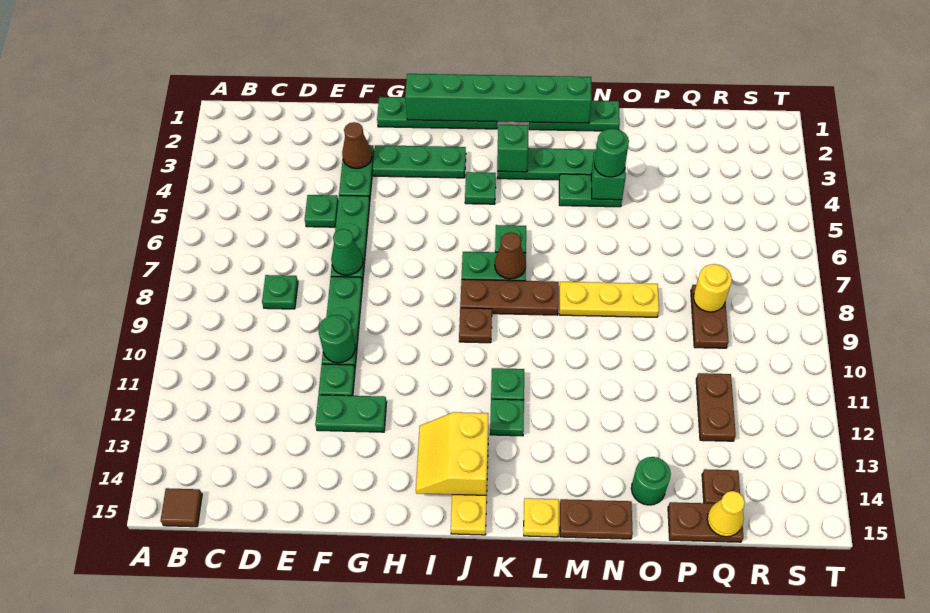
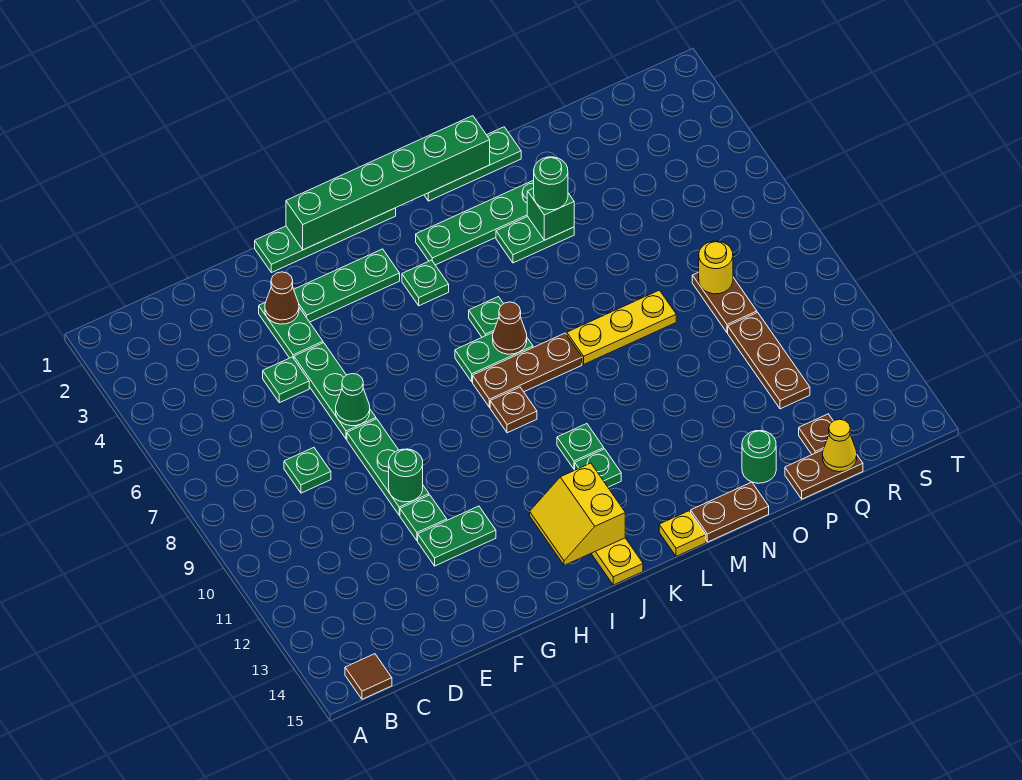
green 1x1 brick [497,125,528,172] -> none
brown 1x2 plate [696,373,736,441] -> brown 1x3 plate [728,312,810,409]

